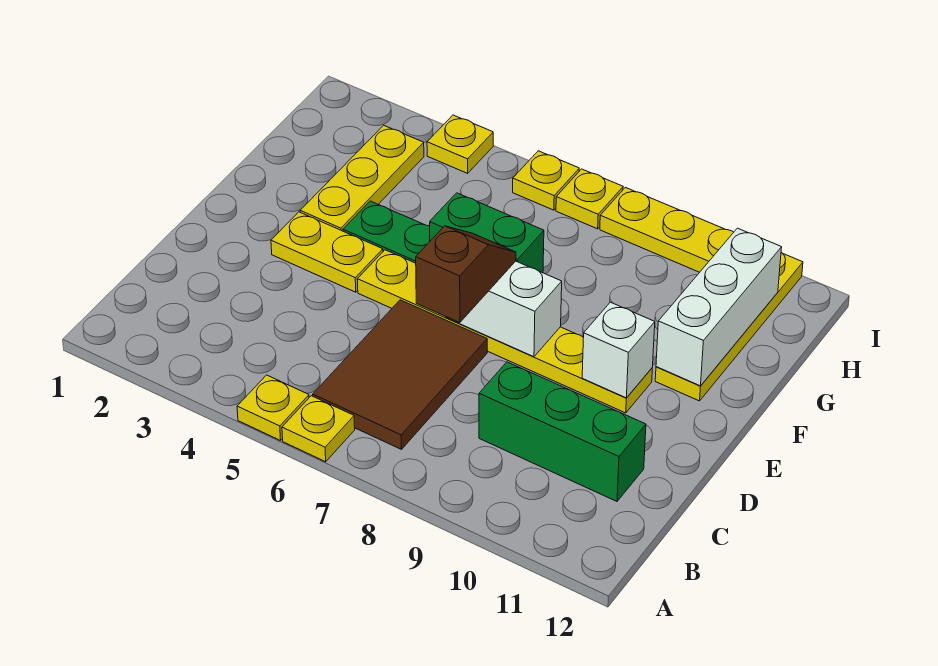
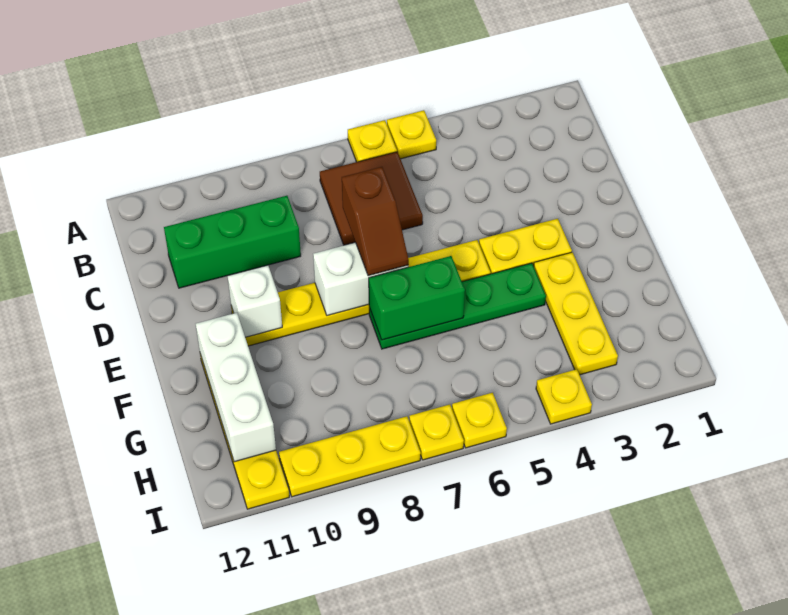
brown 2x3 tile [313,300,487,449] -> brown 2x2 tile [320,152,423,245]

